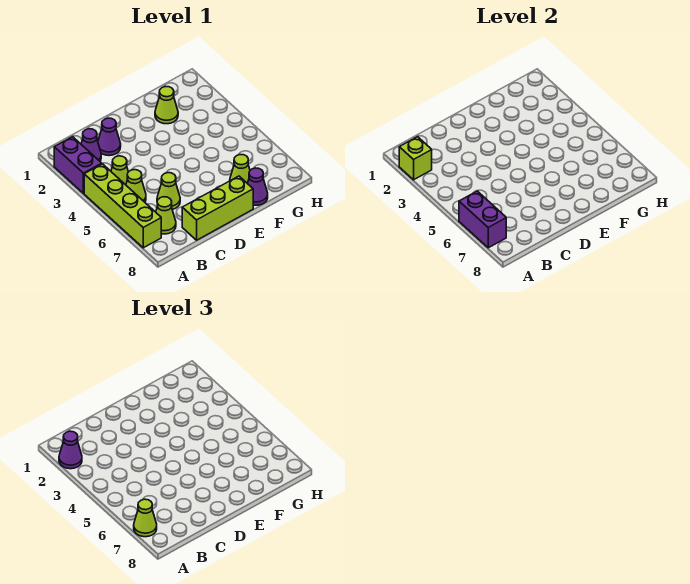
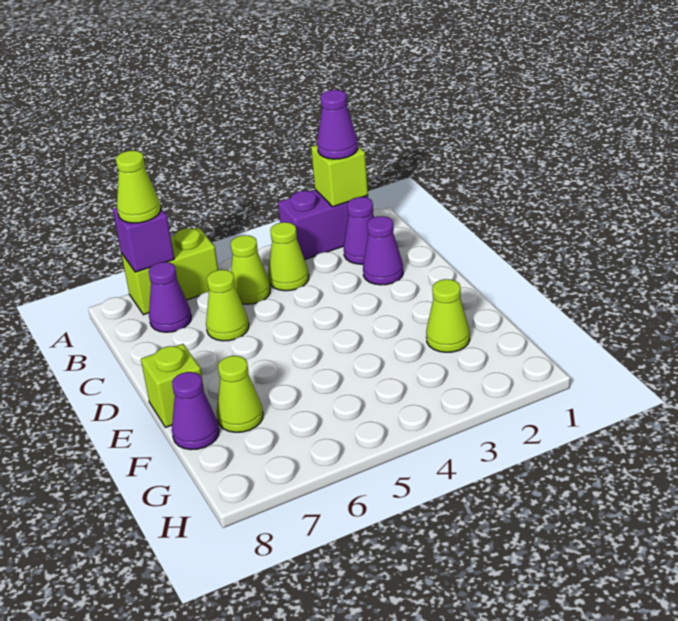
lime 1x4 brick [84,164,161,248] -> lime 1x2 brick [121,228,218,315]
purple 1x2 brick [459,191,506,248] -> purple 1x1 brick [113,207,174,272]
lime 1x1 cone [156,197,176,234] -> purple 1x1 cone [149,262,191,332]
lime 1x3 brick [182,176,253,240] -> lime 1x1 brick [141,344,204,427]

